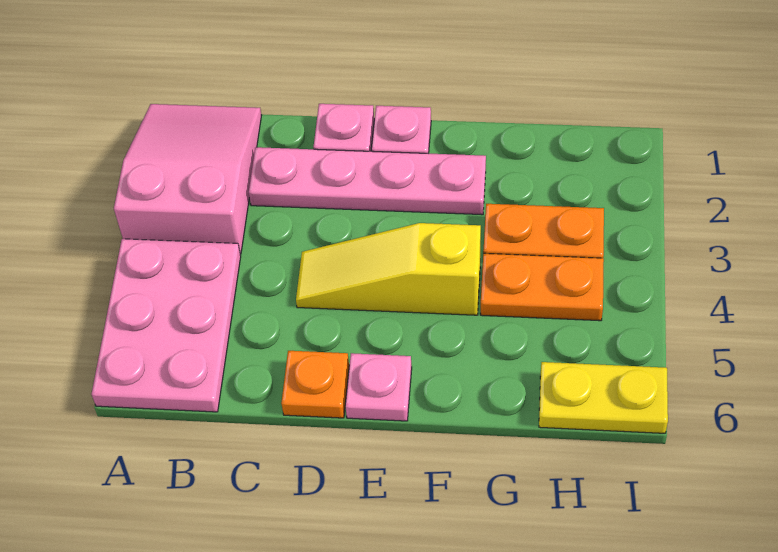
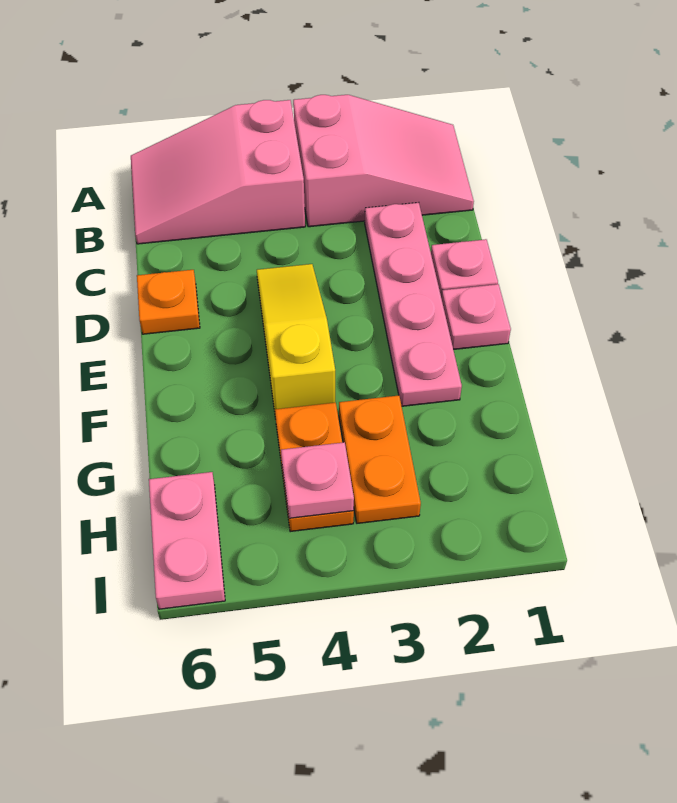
pink 2x3 plate [92,239,241,412] -> pink 2x3 slope [131,100,305,244]
pink 1x1 plate [345,353,412,421] -> pink 1x1 plate moved to [281,442,354,518]
yellow 1x2 plate [539,362,668,433] -> pink 1x2 plate [149,472,225,609]

